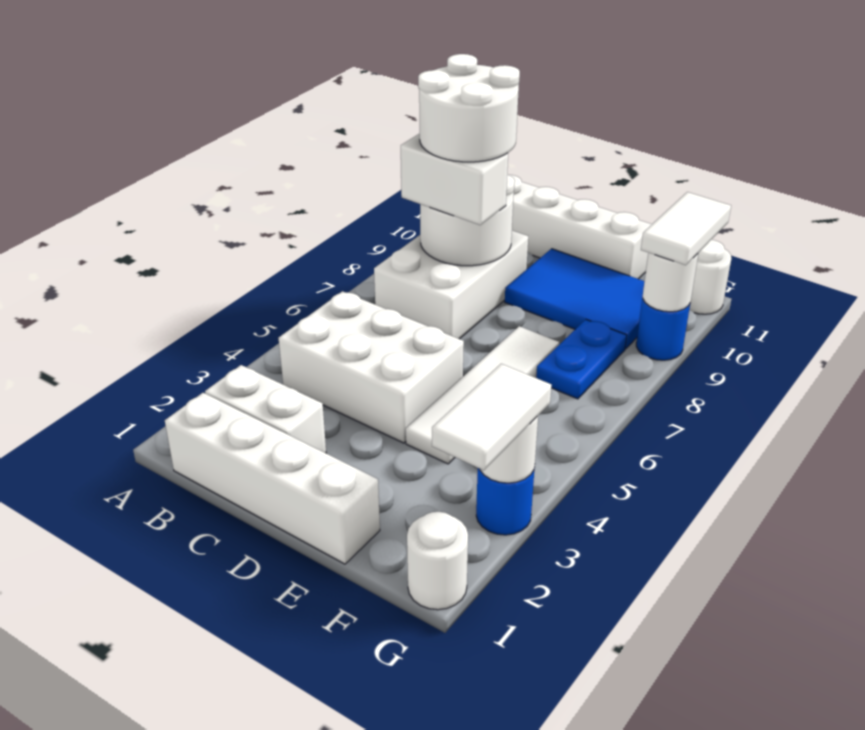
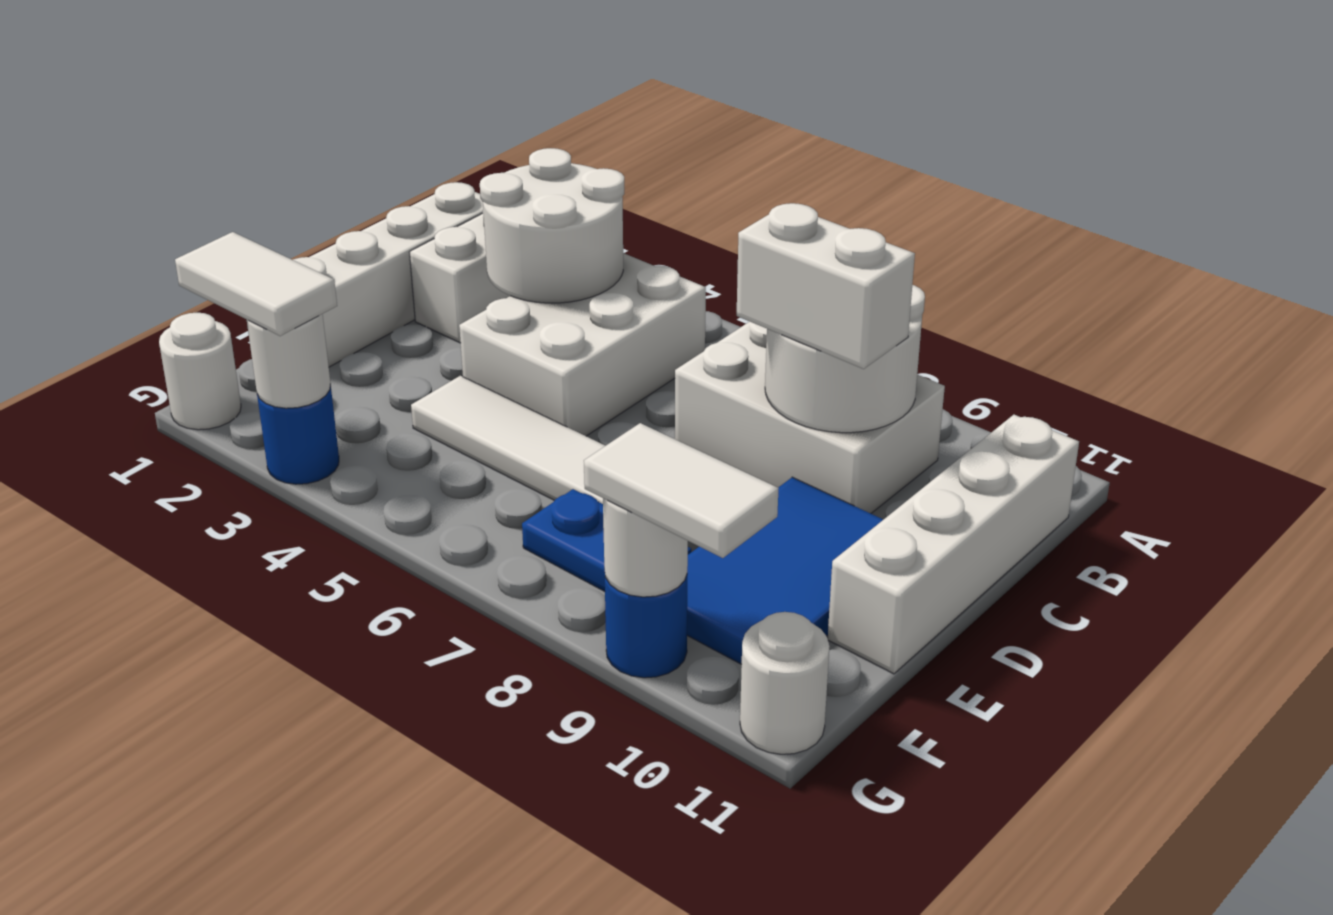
white 1x2 brick [401,133,508,225] -> white 1x2 brick turned to [737,203,915,369]
white 2x2 round brick [418,54,520,162] -> white 2x2 round brick moved to [480,148,624,303]

